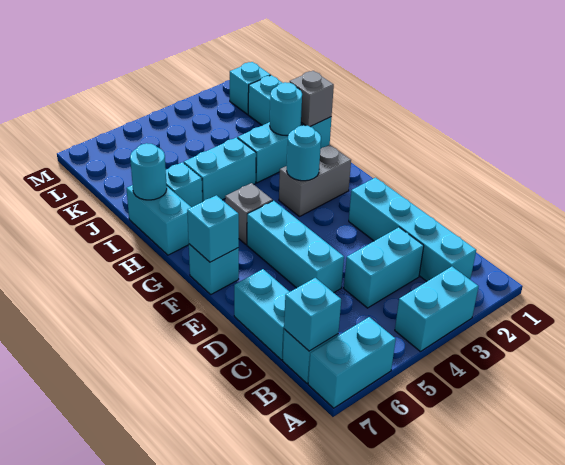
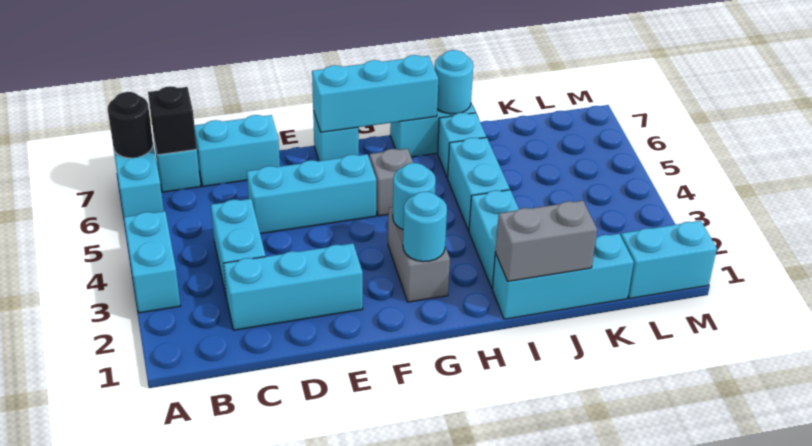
none -> black 1x1 round brick [108,92,153,158]
cyan 1x4 brick [349,178,476,281] -> cyan 1x3 brick [224,243,363,330]
cyan 1x1 brick [284,278,341,351] -> black 1x1 brick [148,86,197,155]
cyan 1x1 brick [187,195,239,262] -> cyan 1x3 brick [312,55,438,132]
grey 1x1 brick [290,71,334,127] -> grey 1x2 brick [495,201,597,281]
cyan 1x1 round brick [270,82,302,136] -> cyan 1x1 round brick moved to [403,192,447,262]
cyan 1x1 brick [230,62,270,114] -> cyan 1x2 brick [621,221,717,299]

